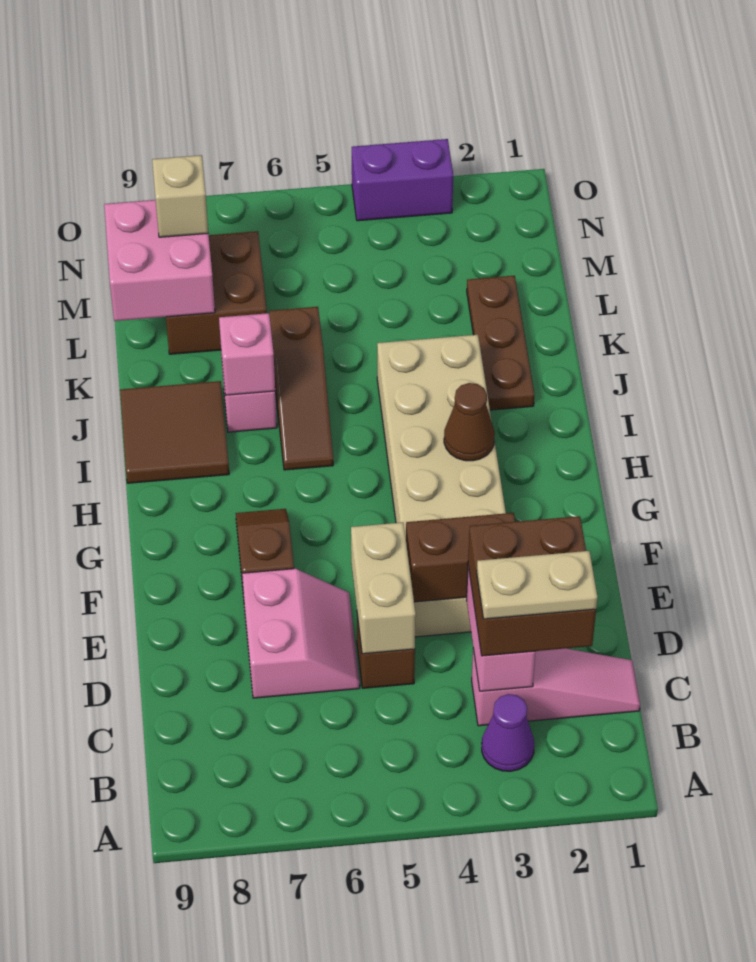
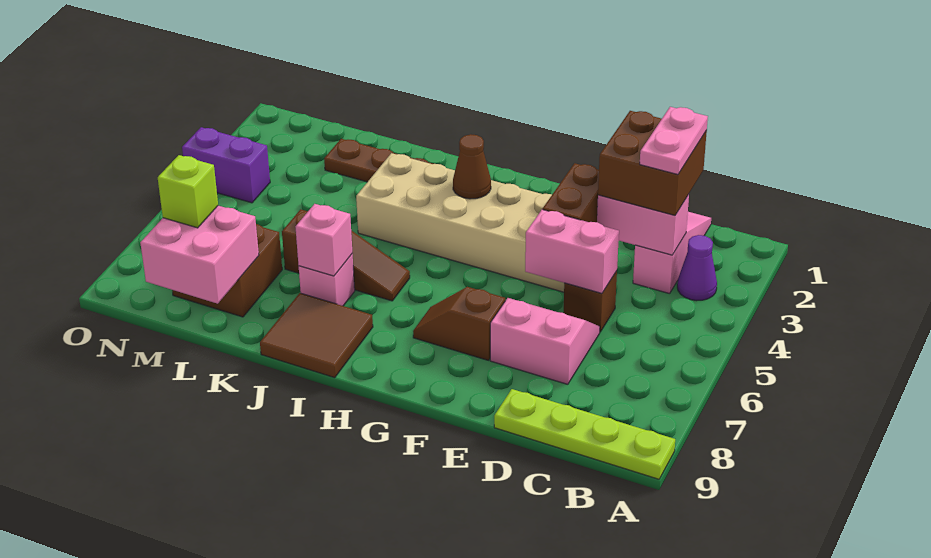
none -> lime 1x4 plate [494,389,675,479]
tan 1x2 plate [477,551,597,619] -> pink 1x2 plate [640,107,708,174]
tan 1x2 brick [351,522,416,654] -> pink 1x2 brick [525,209,619,294]
tan 1x1 brick [152,155,208,237] -> lime 1x1 brick [158,155,218,228]
purple 1x2 brick [352,139,453,221] -> purple 1x2 brick turned to [182,127,270,203]

